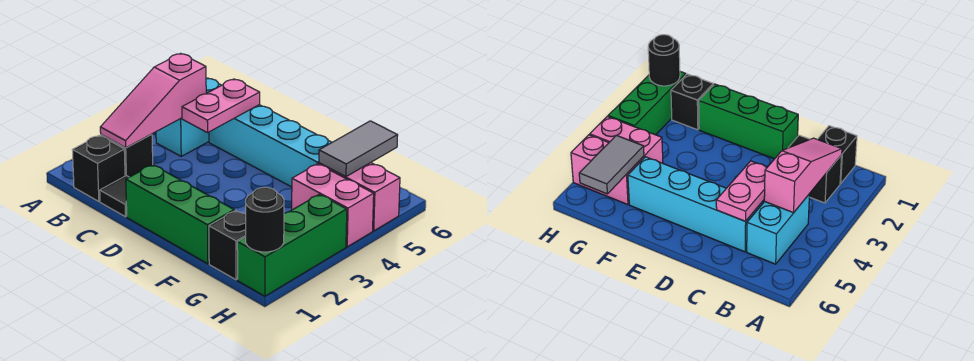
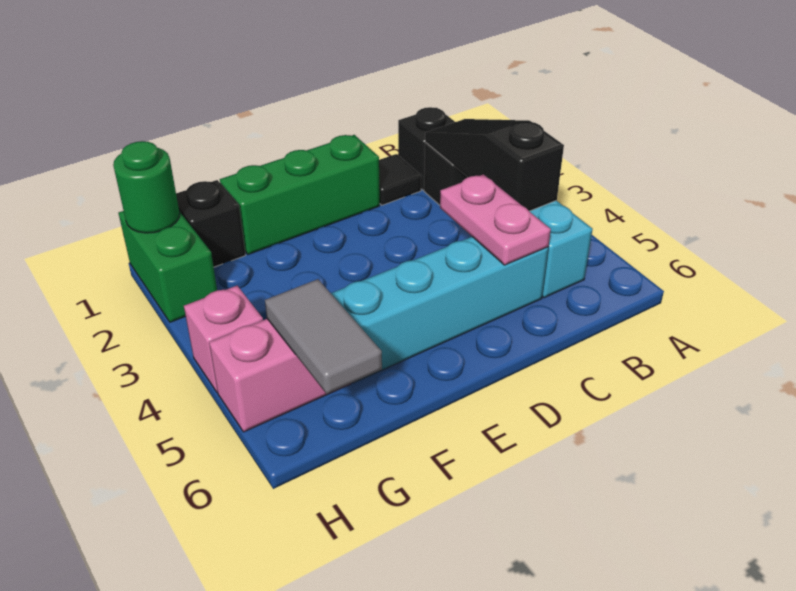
pink 1x3 slope [100,53,206,148] -> black 1x3 slope [425,119,564,211]
pink 1x2 brick [292,164,374,247] -> pink 1x1 brick [184,286,263,393]
green 1x3 brick [237,194,347,296] -> green 1x2 brick [118,211,217,322]
black 1x1 round brick [246,187,284,252] -> green 1x1 round brick [113,141,180,233]

